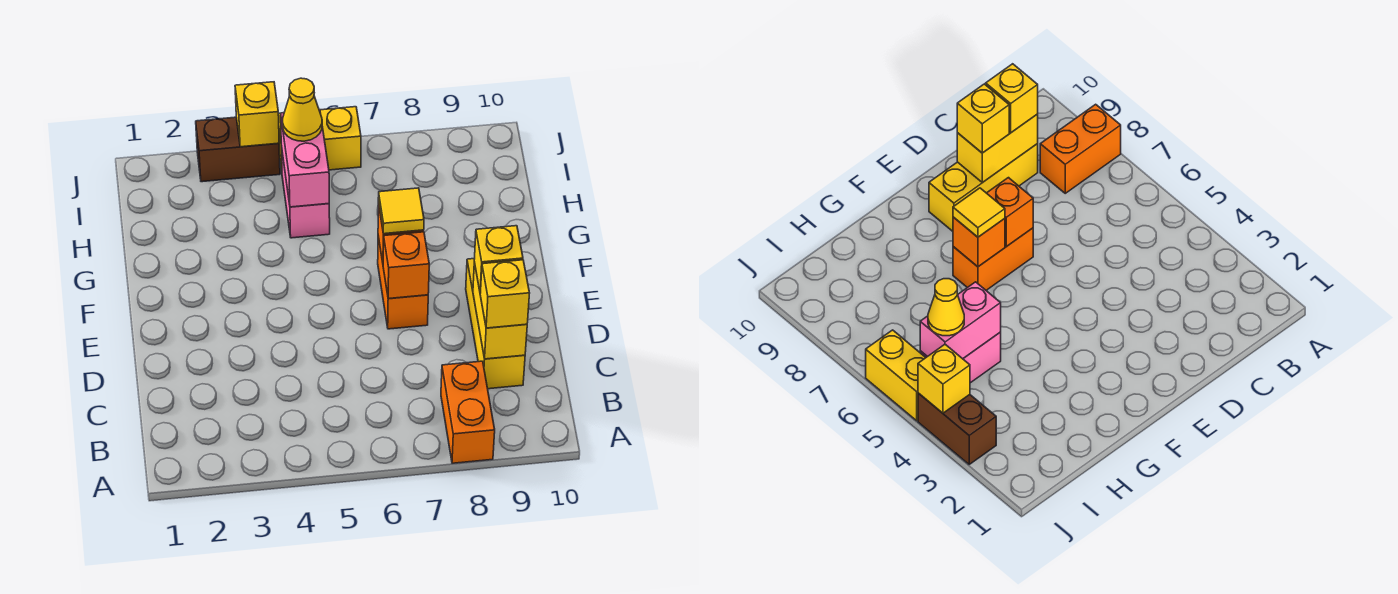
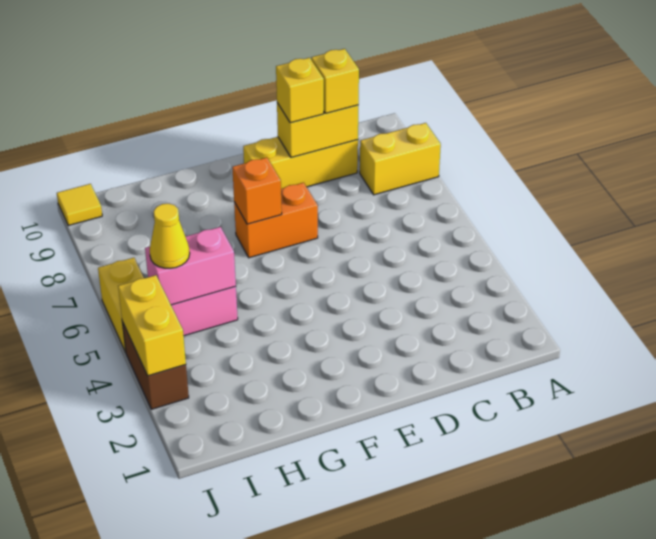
orange 1x2 brick [441,361,495,463] -> yellow 1x2 brick [360,123,441,195]
orange 1x1 brick [383,232,429,299] -> none
yellow 1x1 tile [378,188,424,234] -> yellow 1x1 tile moved to [57,184,102,226]
yellow 1x1 brick [235,82,279,147] -> yellow 1x2 brick [118,275,186,376]

